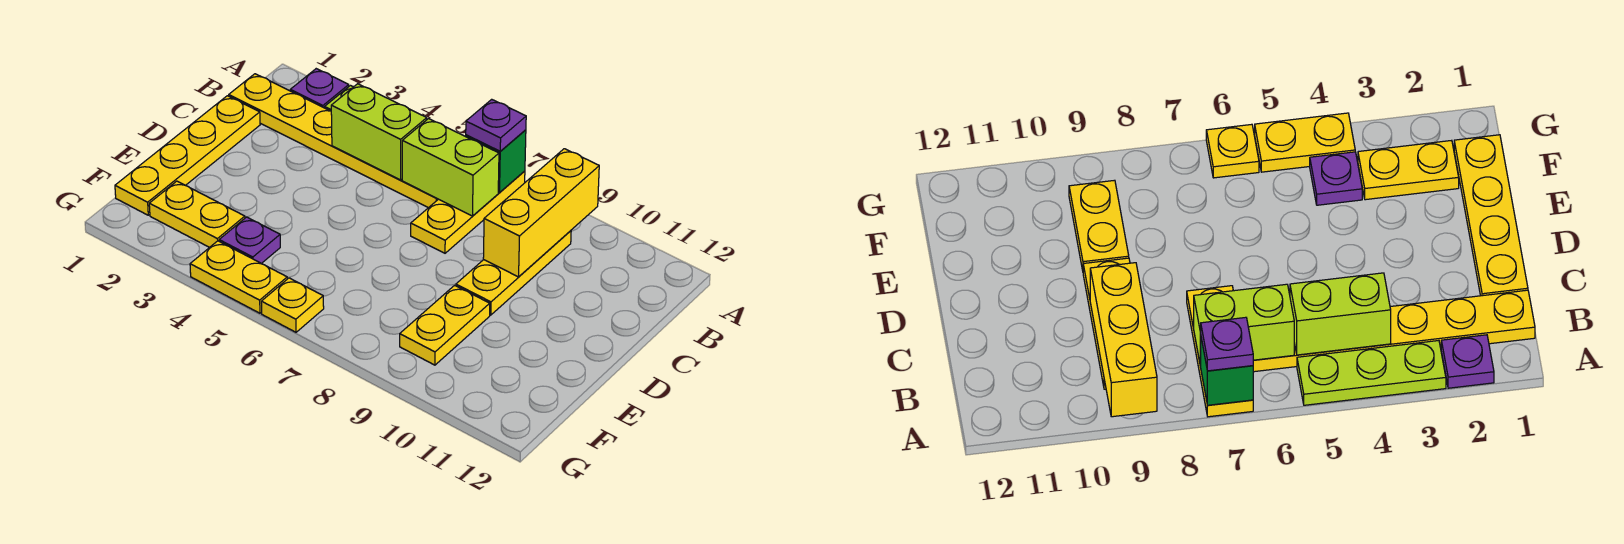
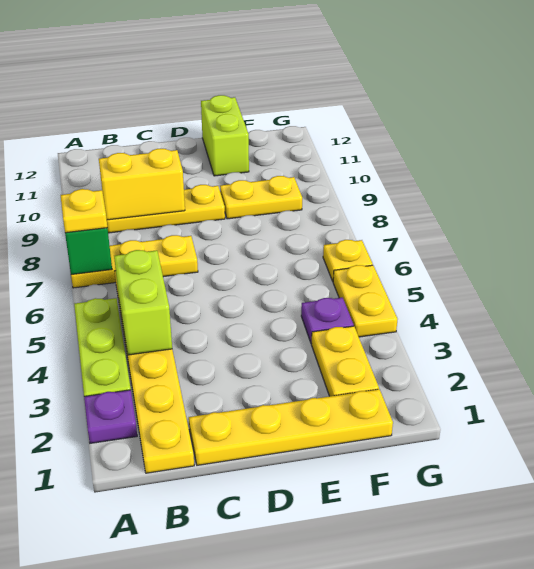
purple 1x1 plate [466,99,526,151] -> yellow 1x1 plate [61,189,107,233]
yellow 1x3 brick [483,149,599,277] -> yellow 1x2 brick [99,149,185,220]
lime 1x2 brick [402,119,499,216] -> lime 1x2 brick moved to [201,95,249,176]

